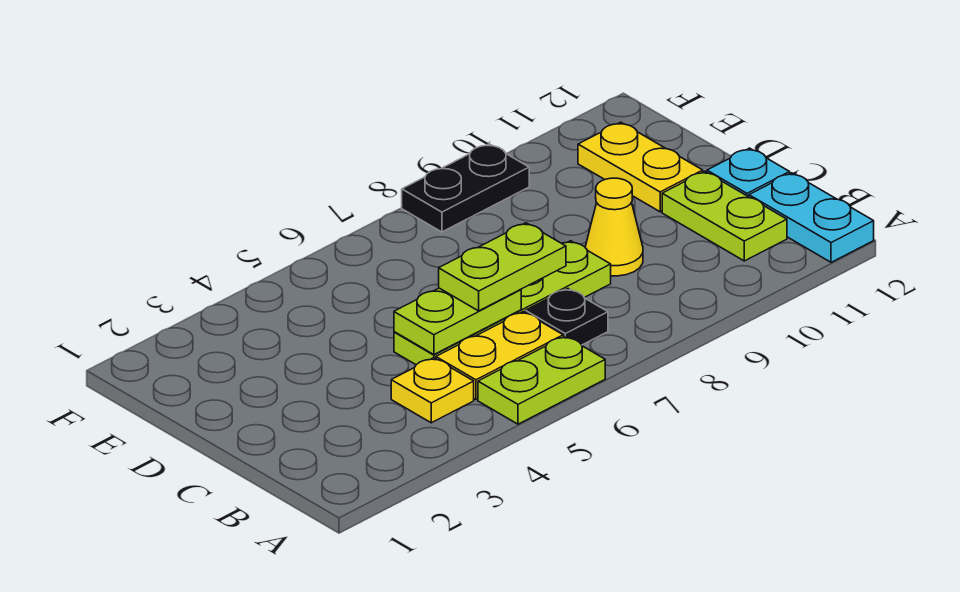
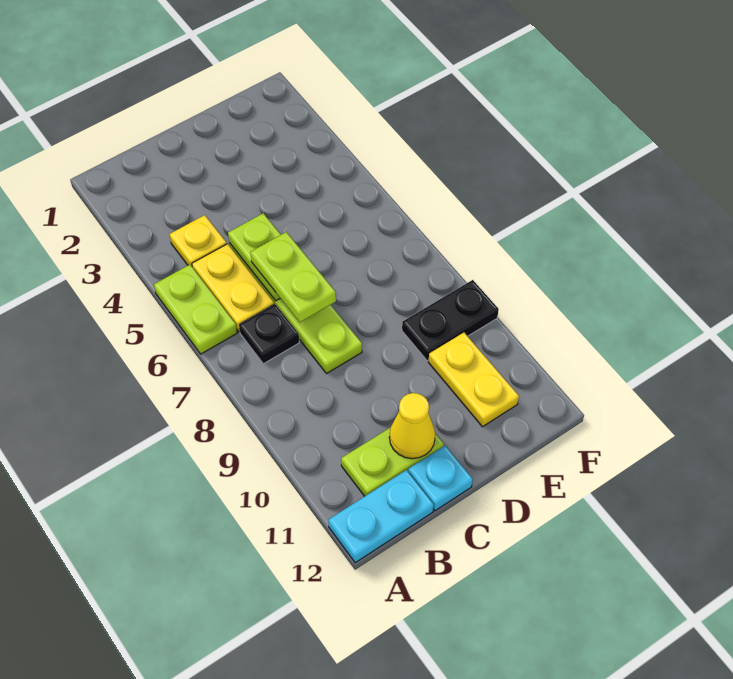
yellow 1x1 cone [585,178,643,276] -> yellow 1x1 cone moved to [389,393,435,459]
yellow 1x2 plate [578,122,703,212] -> yellow 1x2 plate turned to [428,333,519,427]
black 1x2 plate [402,144,529,232] -> black 1x2 plate turned to [402,280,499,361]

